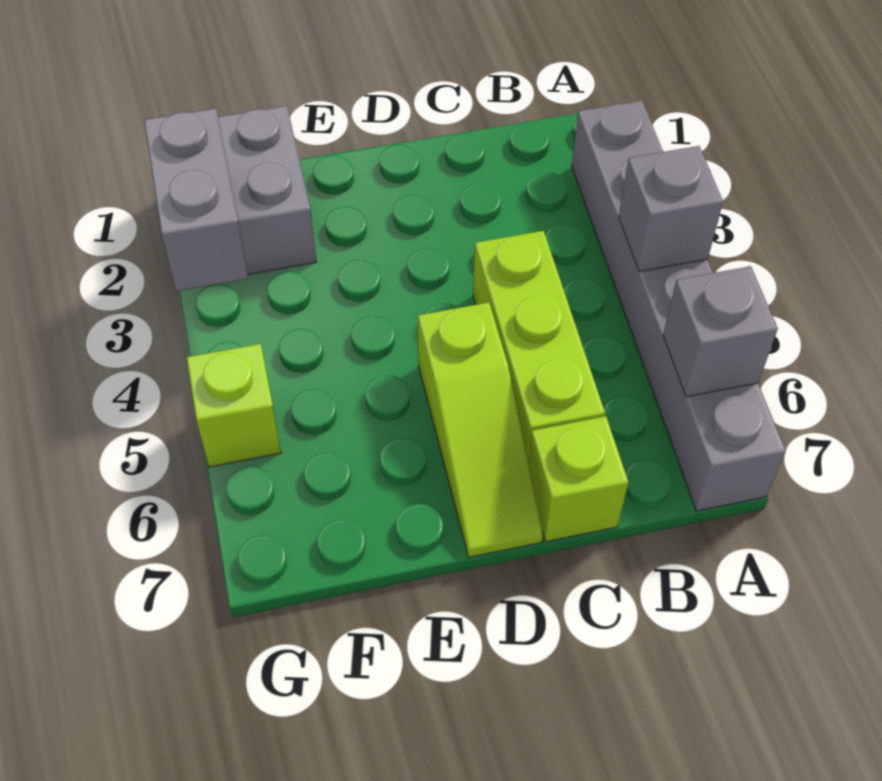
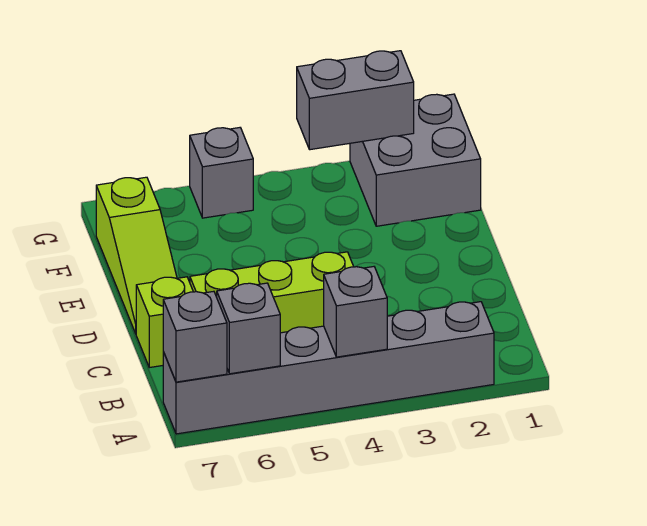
none -> grey 1x1 brick [163,291,227,382]
lime 1x3 slope [418,302,543,557] -> lime 1x3 slope turned to [96,177,177,333]
lime 1x1 brick [187,344,281,467] -> grey 1x1 brick [190,128,253,218]

